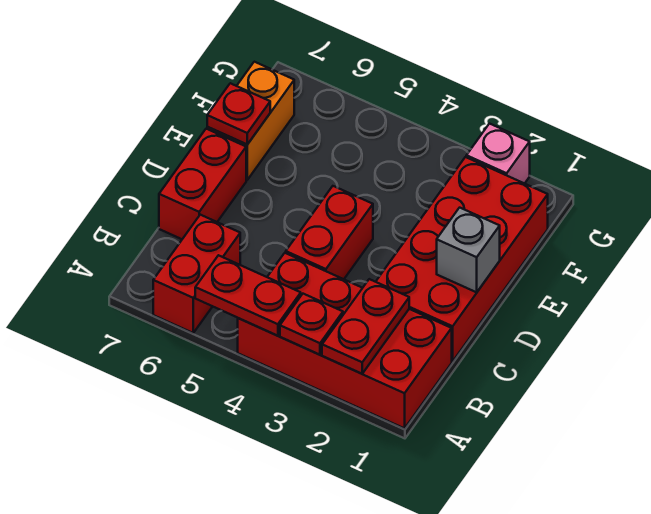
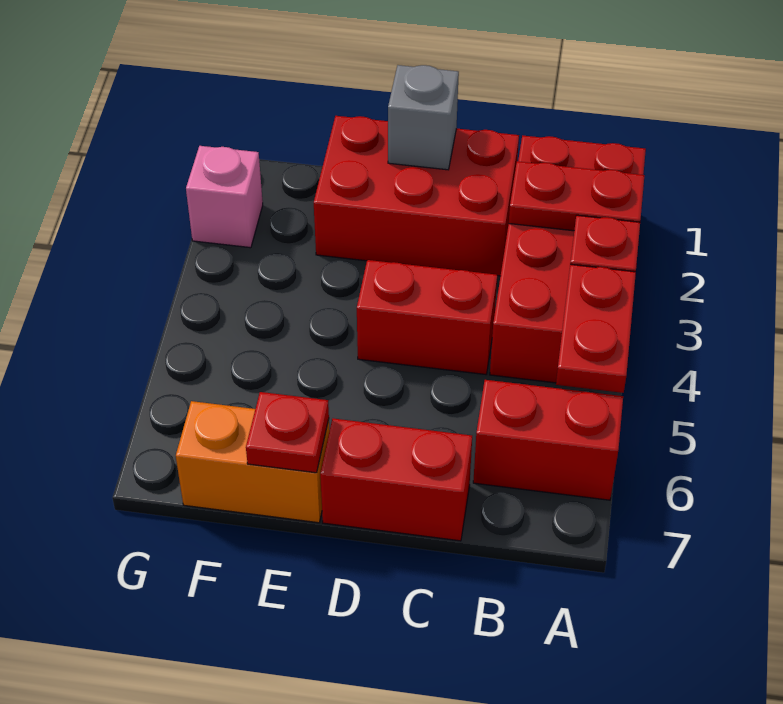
red 2x4 brick [376,157,548,361] -> red 2x3 brick [314,116,519,276]

